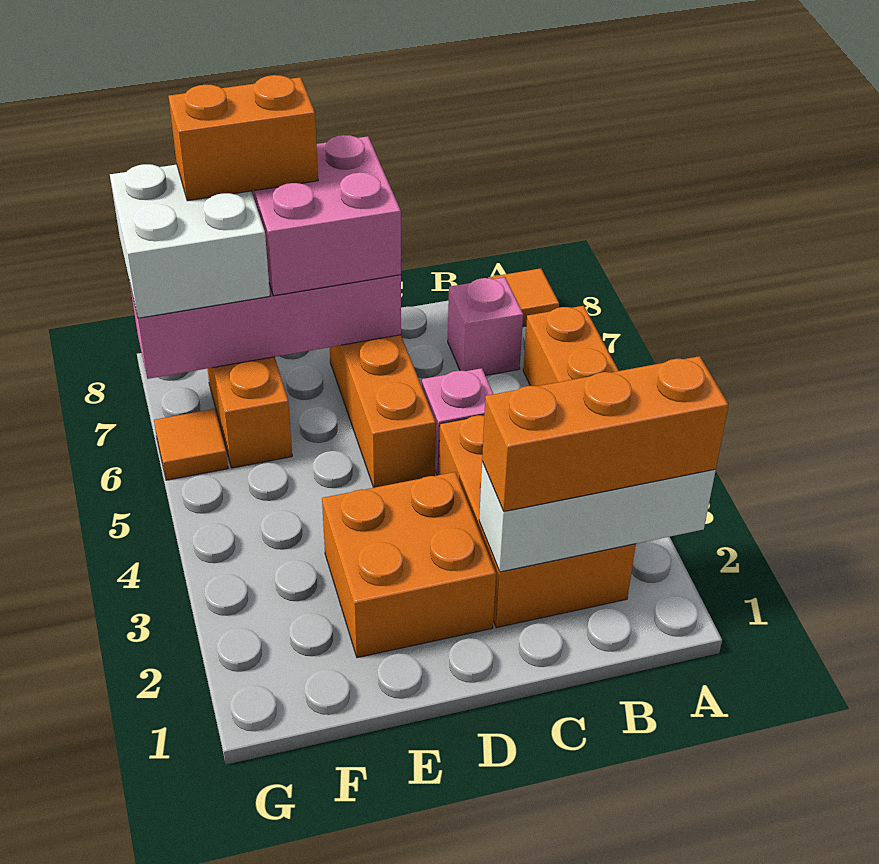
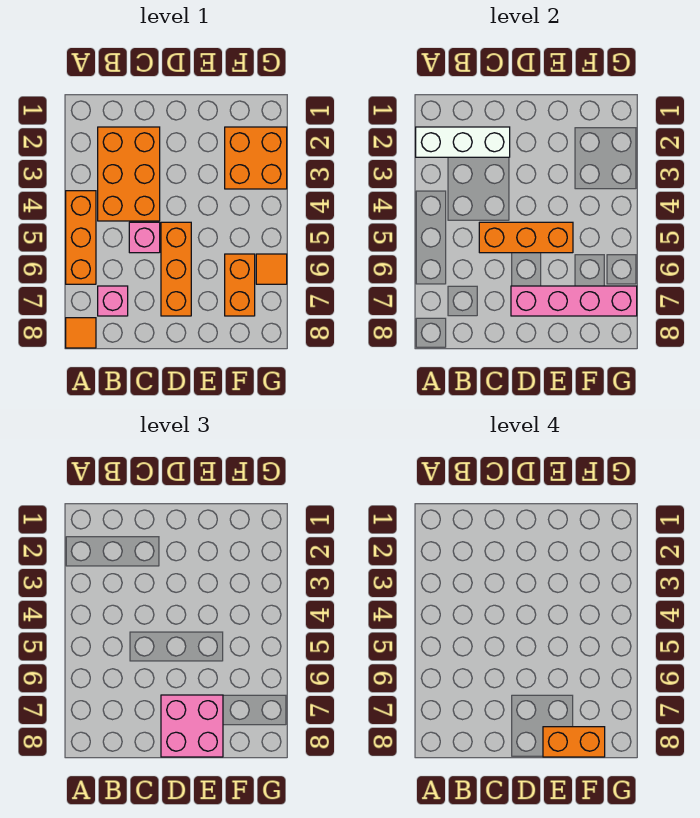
orange 1x3 brick [482,356,729,512] -> orange 1x3 brick moved to [479,222,573,253]
orange 2x2 brick [322,472,496,658] -> orange 2x2 brick moved to [225,127,287,189]
white 2x2 brick [110,164,270,318] -> none

